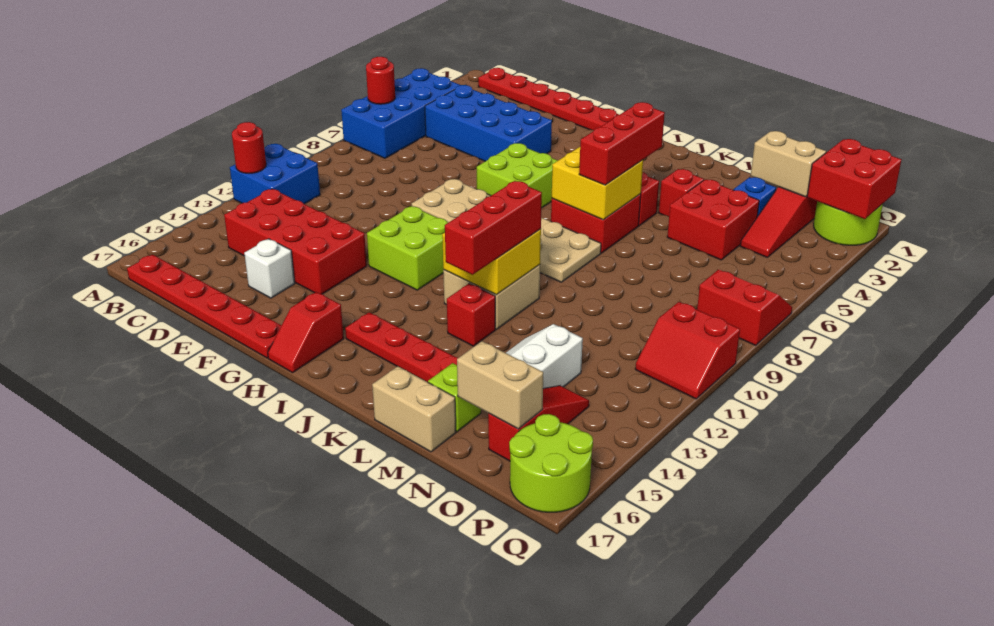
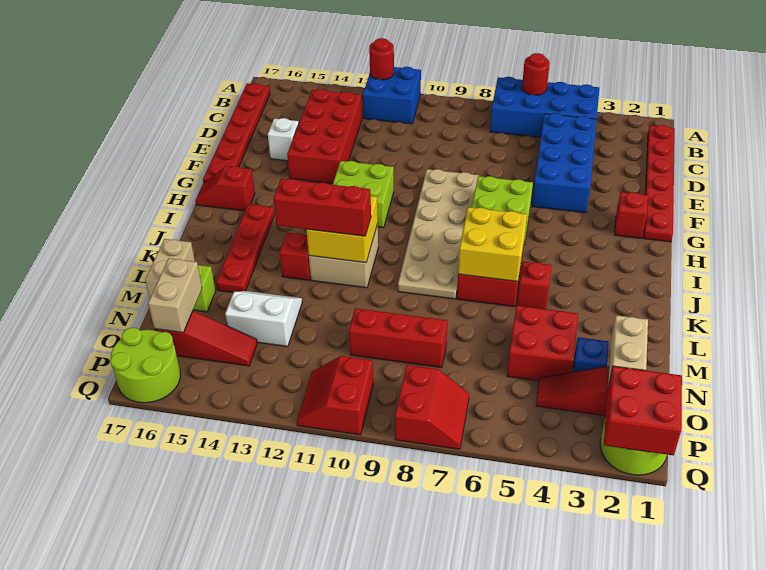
red 1x3 brick [579,102,665,185] -> red 1x3 brick moved to [349,308,447,368]
red 1x1 brick [659,169,704,216] -> red 1x1 brick moved to [615,192,648,238]

